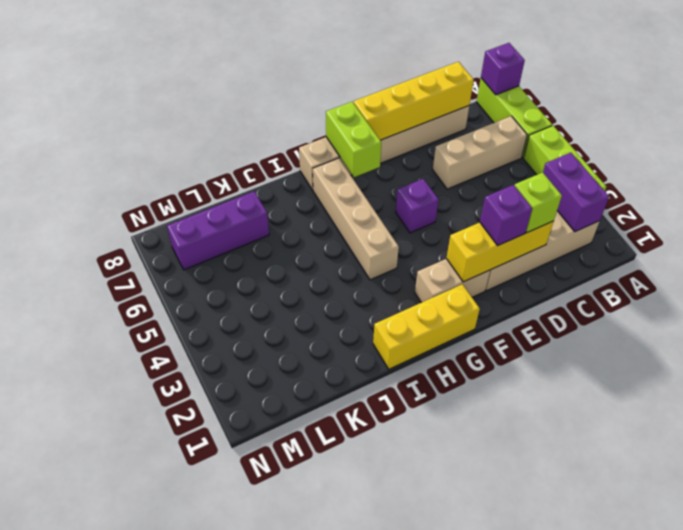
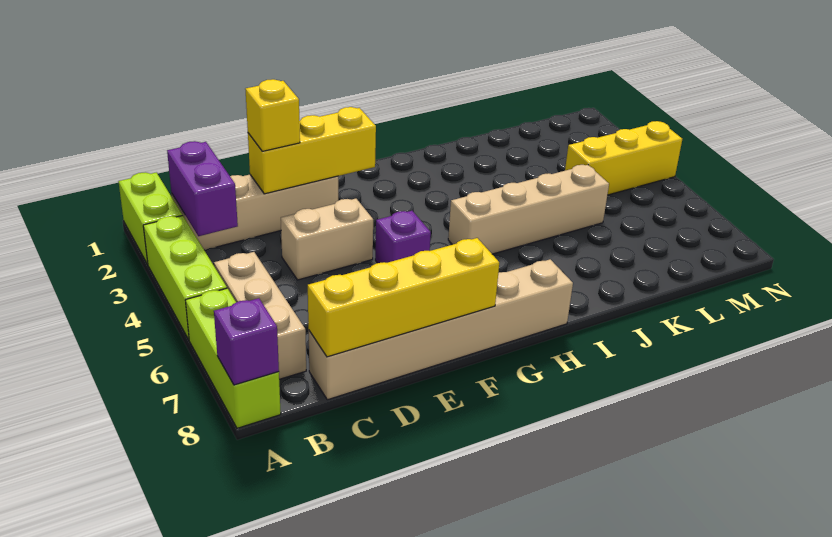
tan 1x3 brick [433,116,527,189] -> tan 1x3 brick turned to [214,252,306,379]
lime 1x1 brick [515,172,562,233] -> yellow 1x1 brick [245,79,300,151]
purple 1x1 brick [480,185,532,245] -> none
tan 1x2 brick [415,259,490,303] -> tan 1x2 brick moved to [281,199,373,280]
yellow 1x3 brick [373,284,480,369] -> yellow 1x3 brick moved to [565,121,682,195]
lime 1x2 brick [326,102,381,177] -> lime 1x2 brick moved to [119,172,182,264]
tan 1x4 brick [313,158,399,280] -> tan 1x4 brick turned to [448,165,609,254]
purple 1x3 brick [167,192,269,270] -> none

